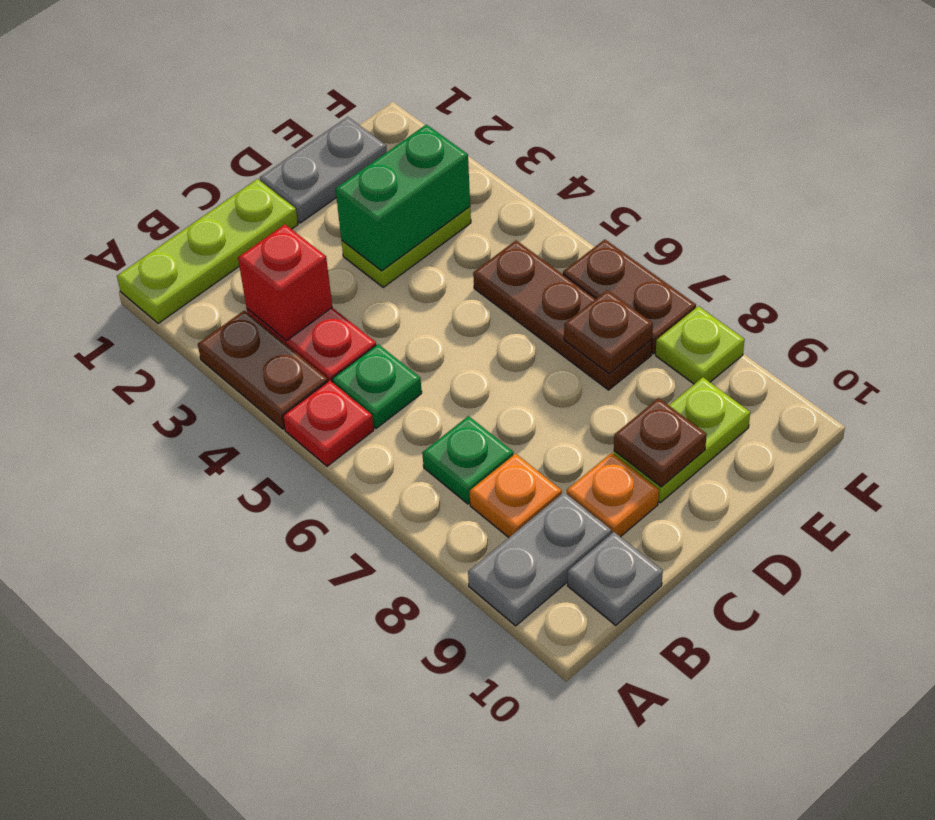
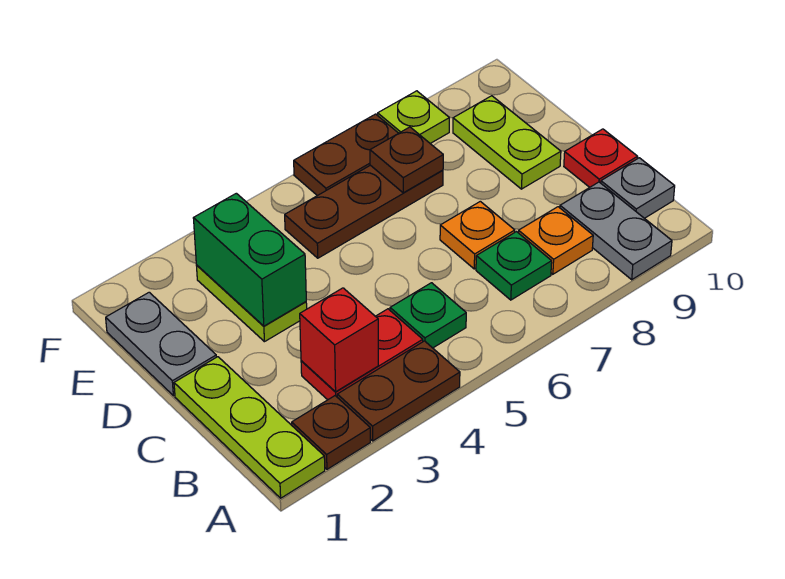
red 1x1 plate [283,380,374,466] -> red 1x1 plate moved to [564,129,638,187]
orange 1x1 plate [566,453,659,537] -> orange 1x1 plate moved to [440,201,515,269]
brown 1x1 plate [614,398,707,487] -> brown 1x1 plate moved to [292,396,370,469]

